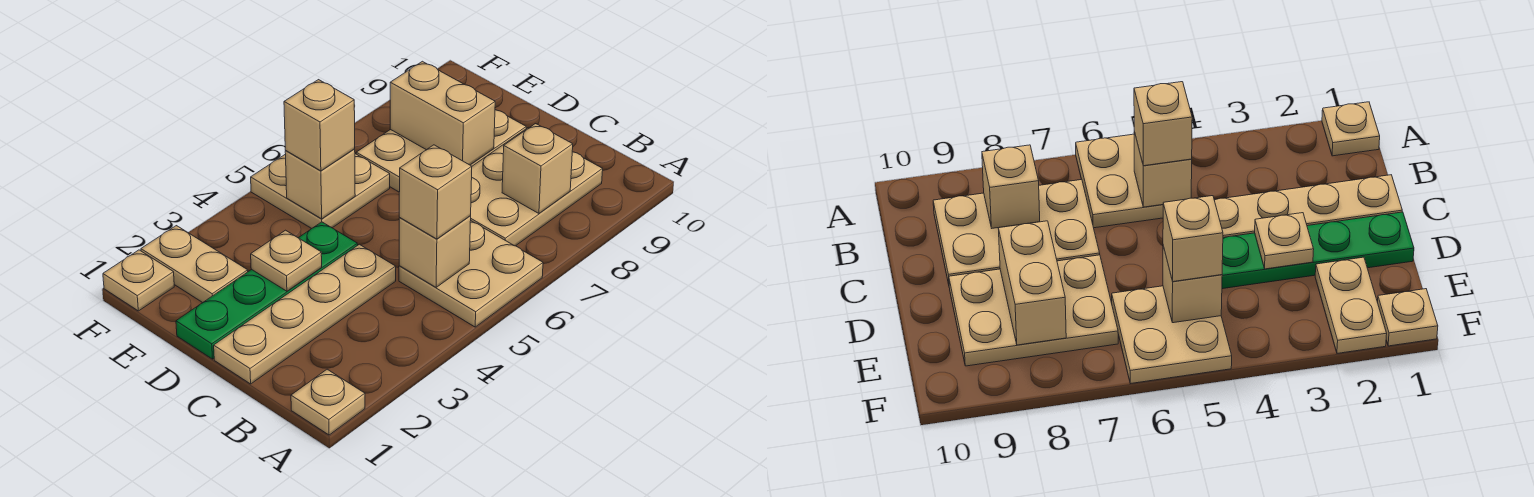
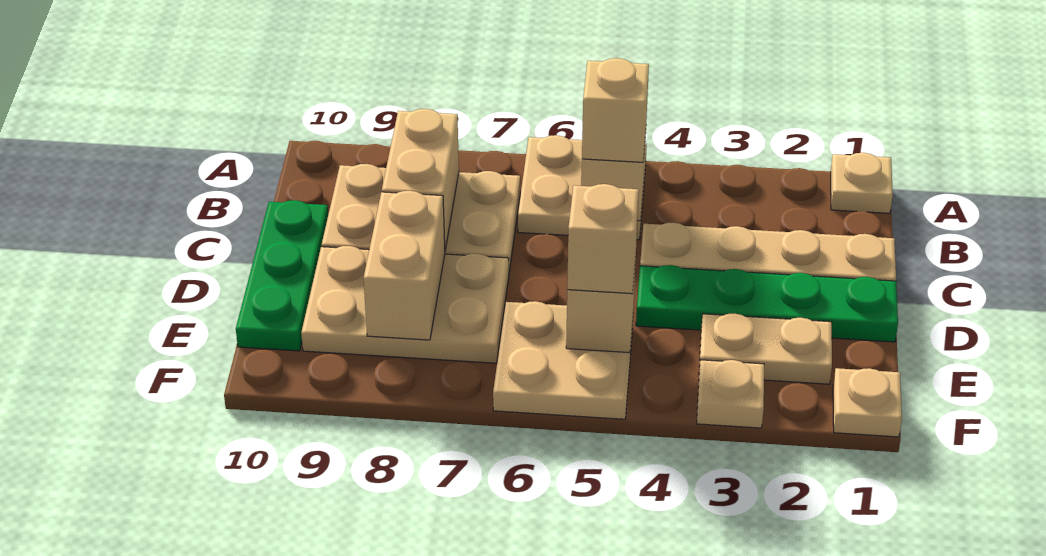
tan 1x1 brick [502,124,573,213] -> tan 1x2 brick [382,109,459,250]
none -> green 1x3 plate [236,200,328,351]
tan 1x1 plate [251,230,322,291] -> tan 1x1 plate moved to [697,360,764,428]
tan 1x2 plate [141,226,248,303] -> tan 1x2 plate turned to [699,314,832,384]

